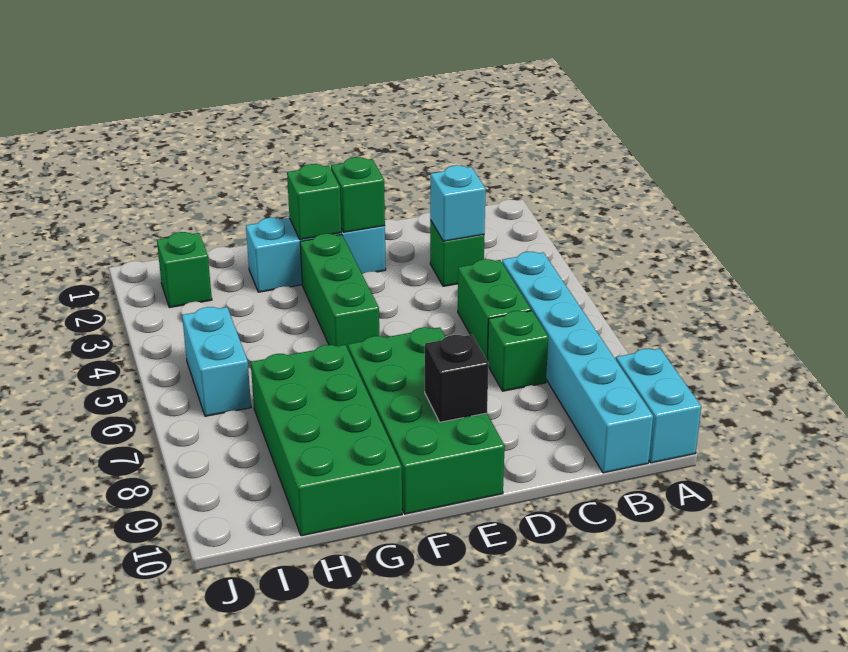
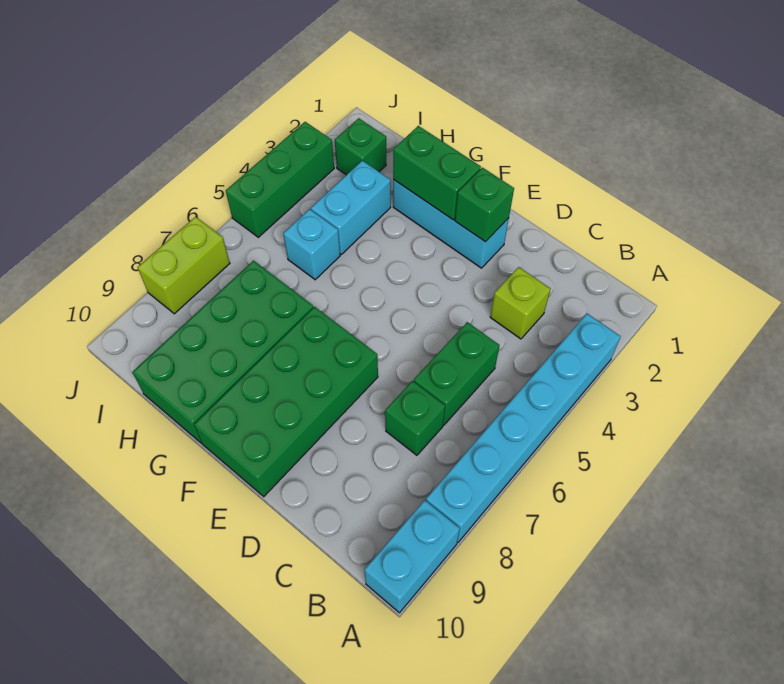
cyan 1x6 brick [502,252,653,473] -> cyan 1x6 brick moved to [426,314,621,543]
green 1x1 brick [430,220,484,286] -> lime 1x1 brick [490,267,551,339]
cyan 1x1 brick [430,165,486,241] -> cyan 1x1 brick moved to [283,209,340,280]
black 1x1 brick [425,335,489,422] -> none
green 1x1 brick [287,164,341,240] -> green 1x2 brick [393,126,481,220]
green 1x3 brick [300,234,379,349] -> green 1x3 brick moved to [226,122,334,237]
cyan 1x2 brick [182,307,251,416] -> cyan 1x2 brick moved to [311,161,391,254]
none -> lime 1x2 brick [138,217,230,314]

